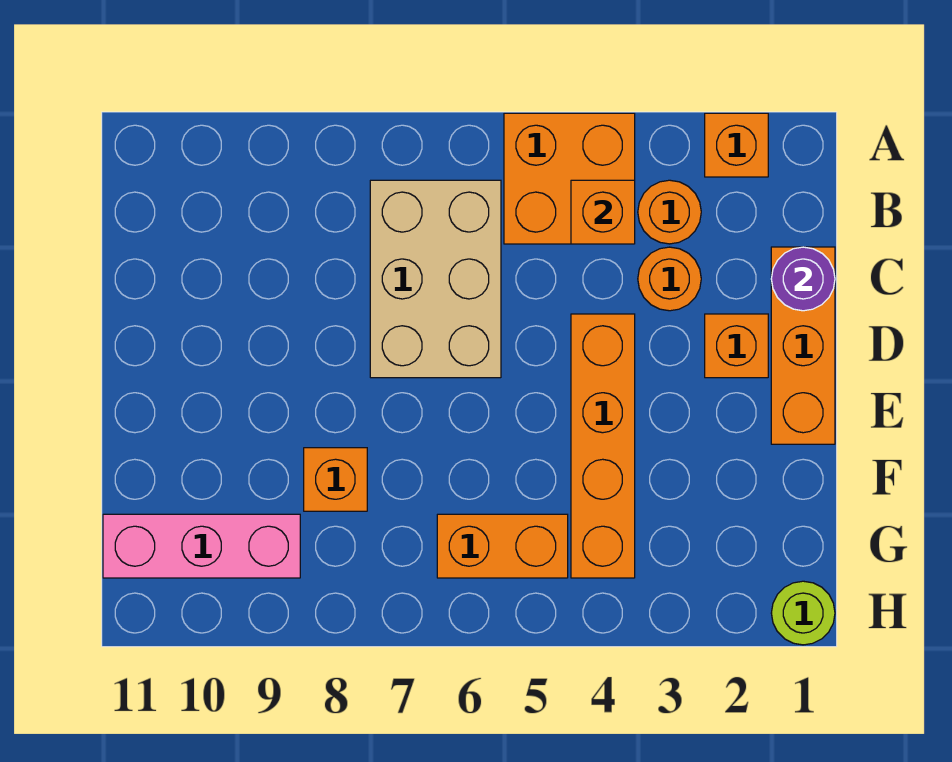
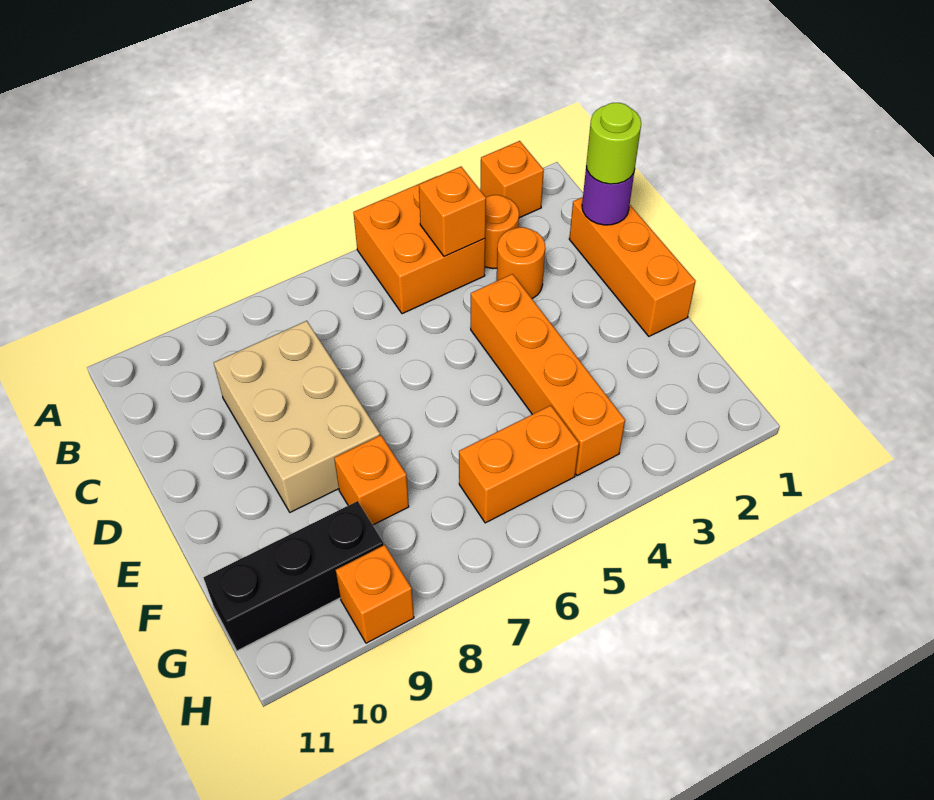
tan 2x3 brick [370,180,501,378] -> tan 2x3 brick moved to [214,321,380,512]
orange 1x1 brick [705,314,768,378] -> orange 1x1 brick moved to [336,545,414,643]
pink 1x3 brick [103,514,300,578] -> black 1x3 brick [203,501,384,651]
lime 1x1 round brick [771,581,835,645] -> lime 1x1 round brick moved to [586,103,641,184]

